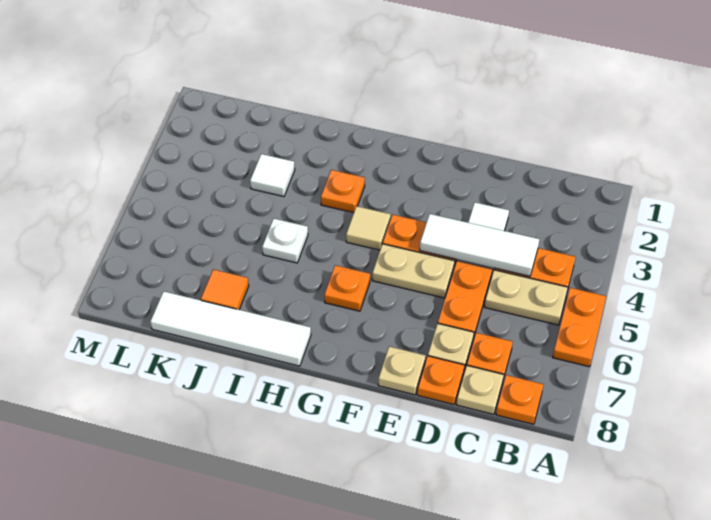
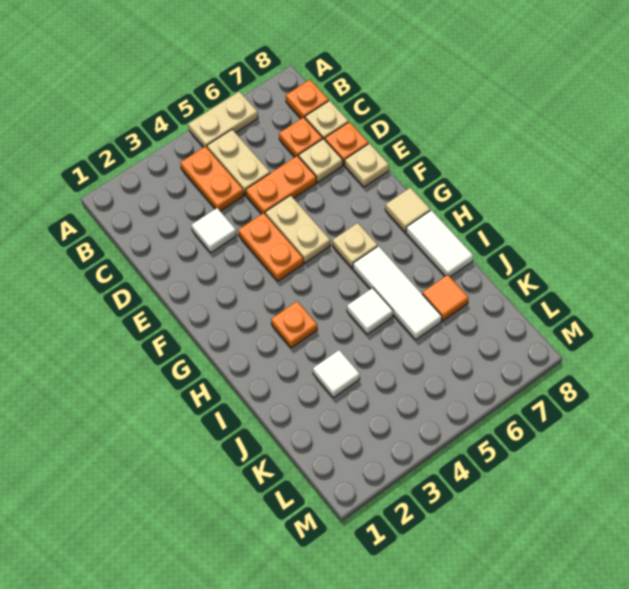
orange 1x2 plate [553,288,606,367] -> tan 1x2 plate [188,91,258,147]
white 1x3 tile [420,214,539,276] -> white 1x3 tile moved to [353,246,442,340]
tan 1x1 tile [346,206,391,250] -> tan 1x1 tile moved to [385,188,430,232]
orange 1x1 plate [324,265,370,311] -> tan 1x1 plate [332,223,378,268]
white 1x4 tile [150,291,311,366] -> white 1x2 tile [406,210,473,277]
white 1x1 plate [262,219,308,263] -> white 1x1 tile [347,288,393,334]

